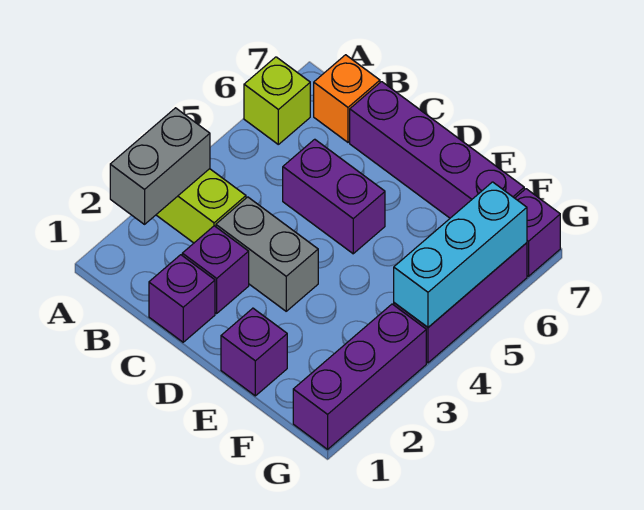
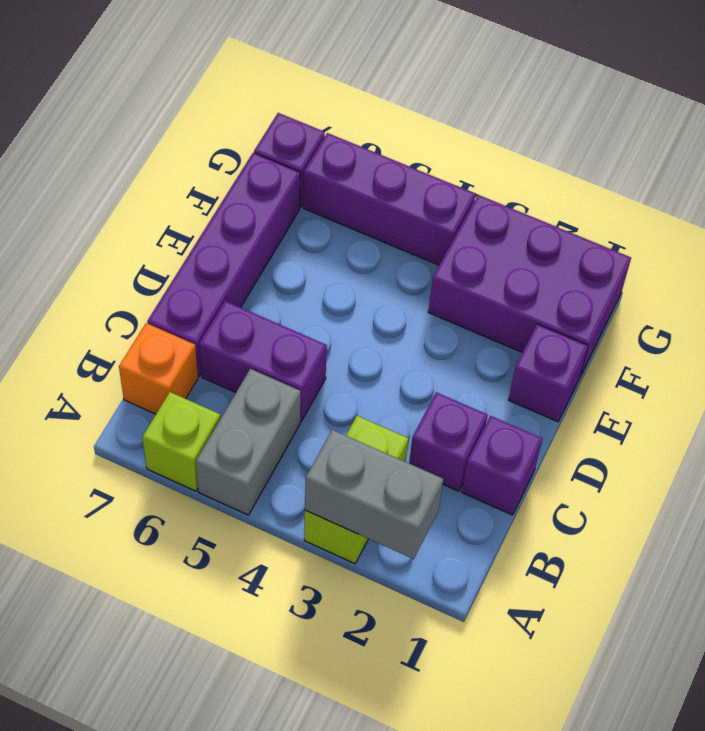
grey 1x2 brick [216,197,318,311] -> grey 1x2 brick moved to [196,369,301,515]
purple 1x2 brick [283,139,385,254] -> purple 1x2 brick turned to [199,301,327,421]
purple 1x3 brick [293,304,426,449] -> purple 2x3 brick [428,195,631,376]
cyan 1x3 brick [394,182,527,327] -> none

